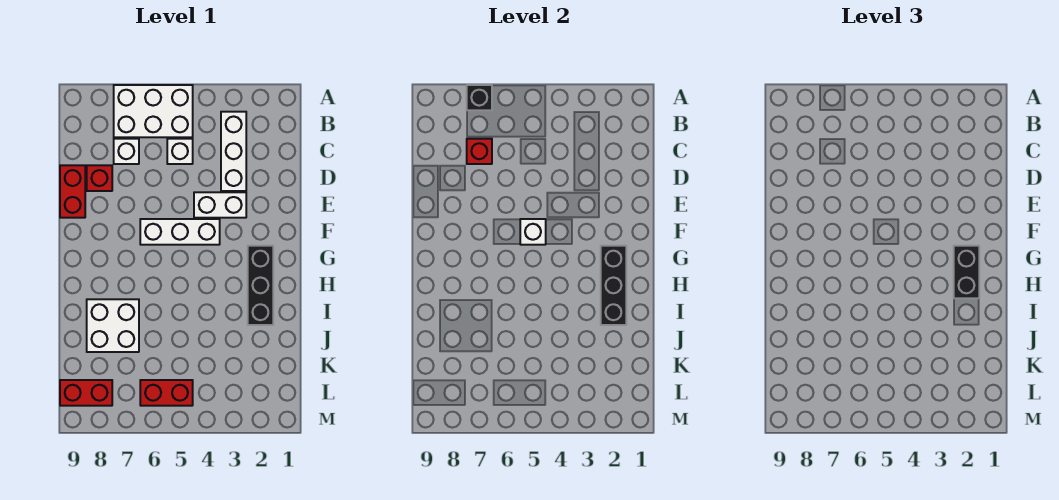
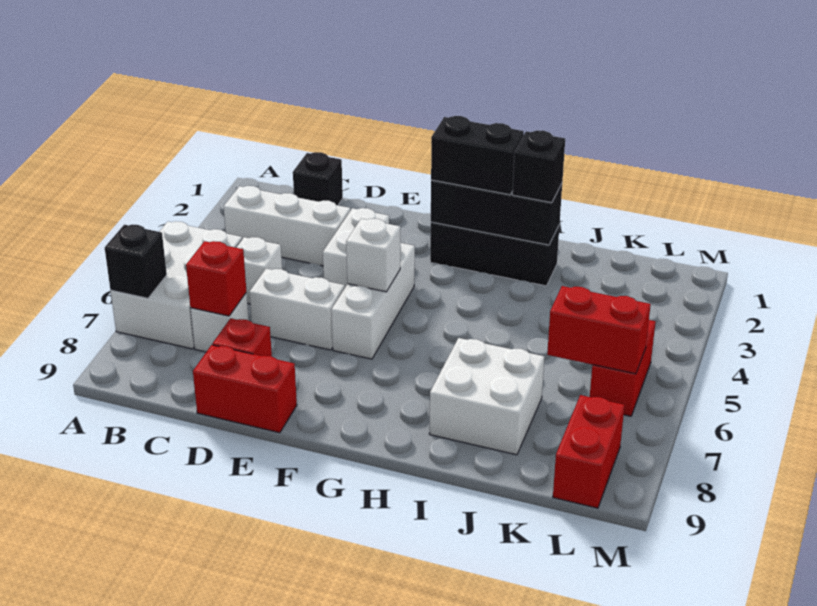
none -> black 1x1 brick [293,152,343,205]
none -> white 1x2 brick [249,269,345,350]
none -> black 1x1 brick [512,130,565,203]
none -> red 1x2 brick [547,286,651,374]

